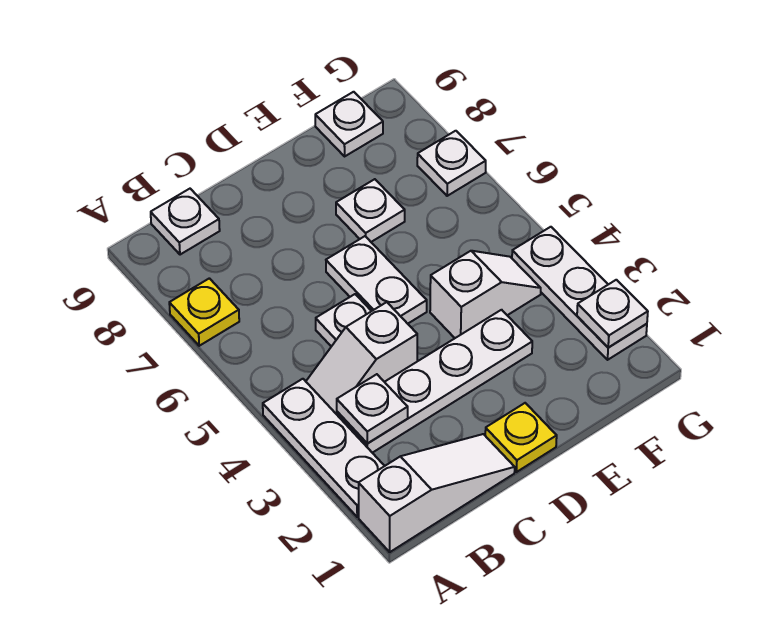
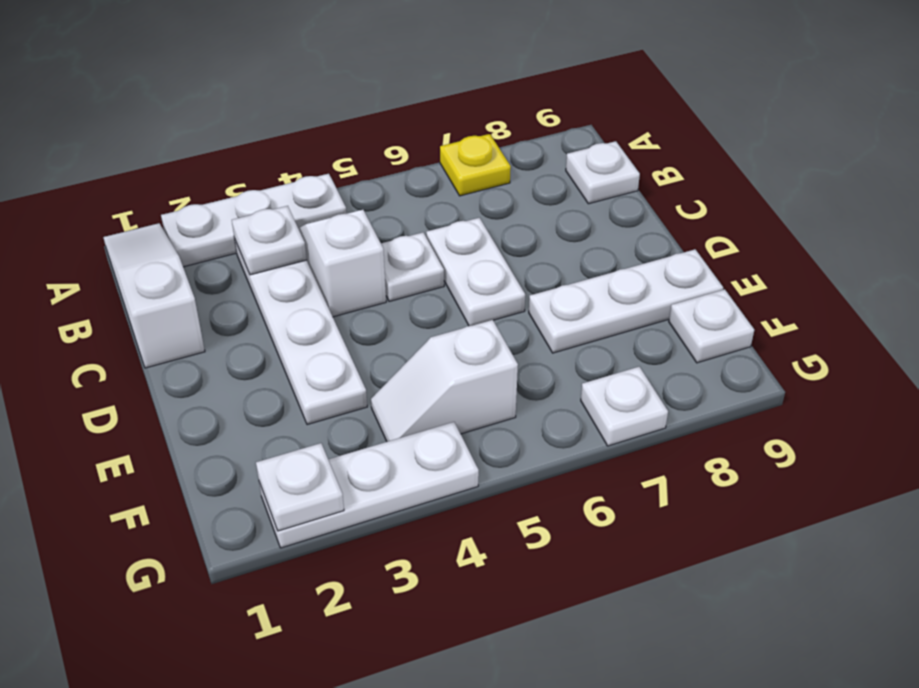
white 1x3 slope [359,434,515,552] -> white 1x3 slope turned to [103,223,205,368]
yellow 1x1 plate [485,403,557,472] -> none
white 1x2 plate [326,236,427,324] -> white 1x2 plate turned to [426,218,525,326]
white 1x2 slope [430,251,541,338] -> white 1x2 slope turned to [371,320,518,442]
white 1x1 plate [336,179,405,242] -> white 1x3 plate [529,249,723,353]

